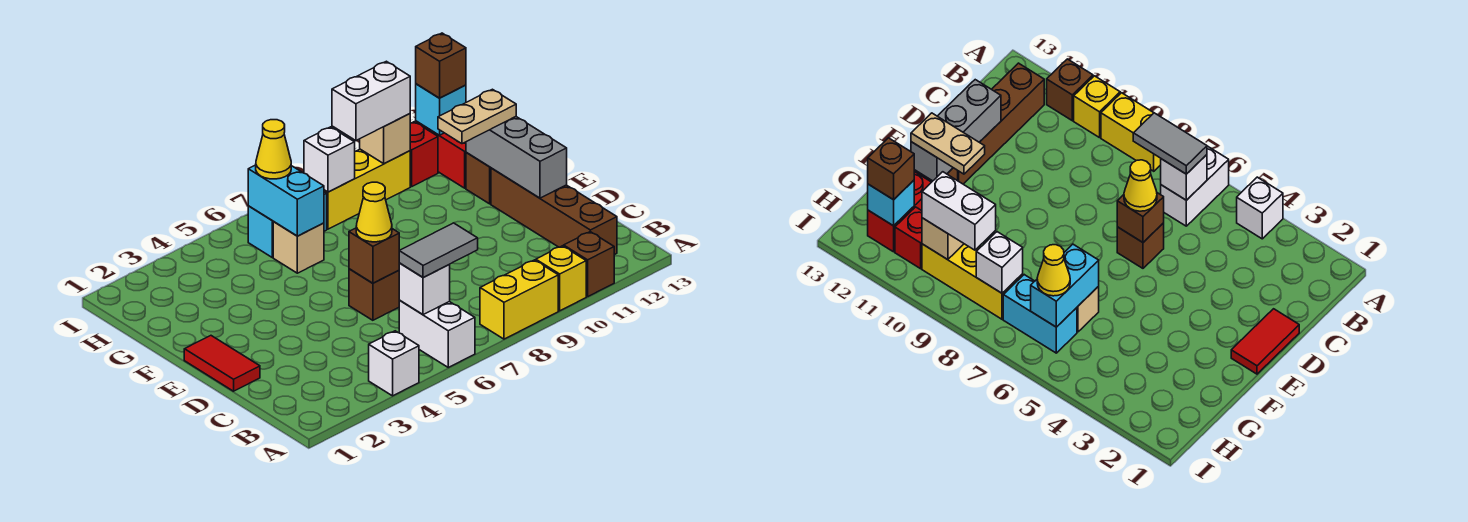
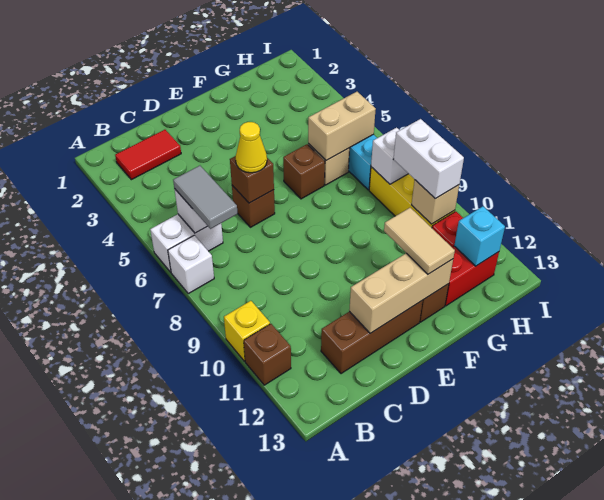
white 1x1 brick [369,331,419,396] -> white 1x1 brick moved to [168,235,214,294]
yellow 1x2 brick [480,260,558,339] -> none
brown 1x4 brick [491,168,617,255] -> brown 1x3 brick [321,300,423,374]
red 1x2 tile [184,336,260,391] -> red 1x2 tile moved to [115,130,181,180]
grey 1x3 brick [466,117,567,198] -> tan 1x3 brick [349,253,453,333]
tan 1x2 plate [438,89,516,144] -> tan 1x2 tile [384,208,455,274]
cyan 1x2 brick [248,165,324,236] -> tan 1x2 brick [308,92,376,161]
yellow 1x1 cone [256,120,291,179] -> none
brown 1x1 brick [416,33,466,98] -> brown 1x1 brick moved to [283,144,325,199]

